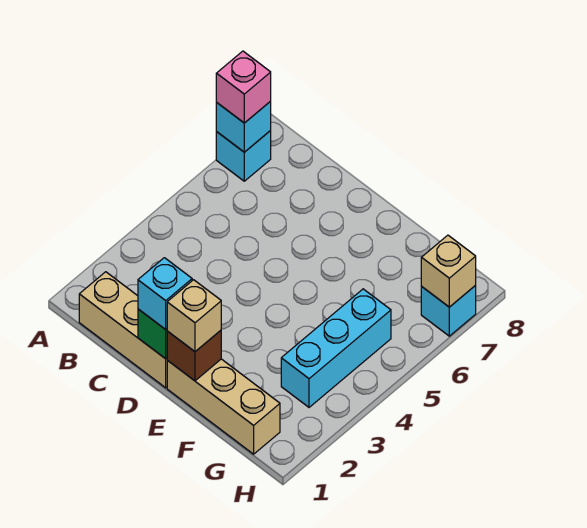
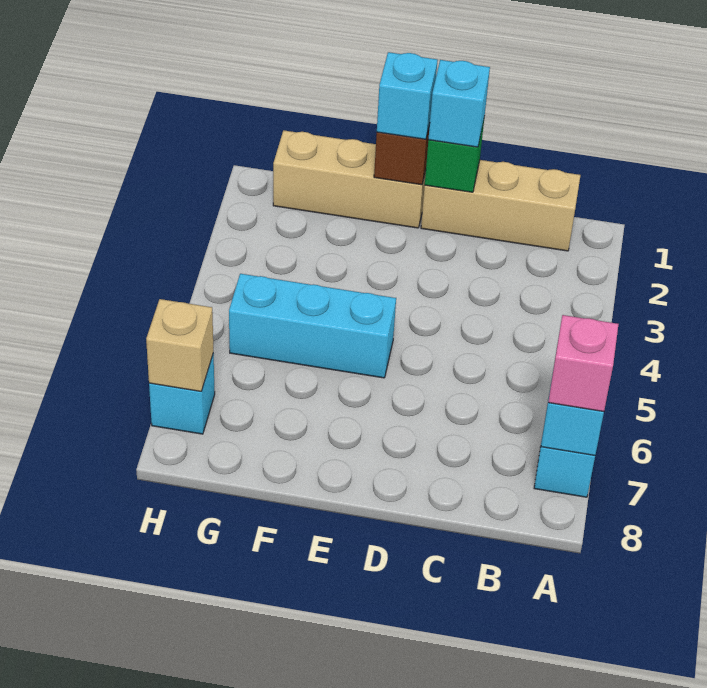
tan 1x1 brick [167,280,221,352] -> cyan 1x1 brick [377,52,437,139]
cyan 1x3 brick [281,289,391,407] -> cyan 1x3 brick turned to [229,274,396,378]

